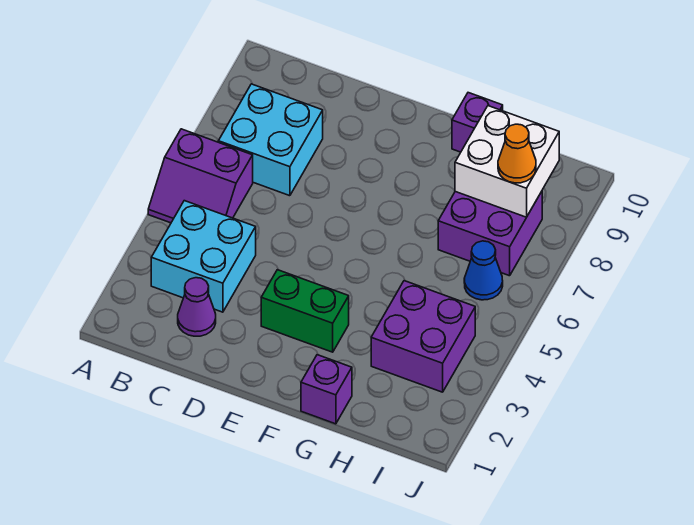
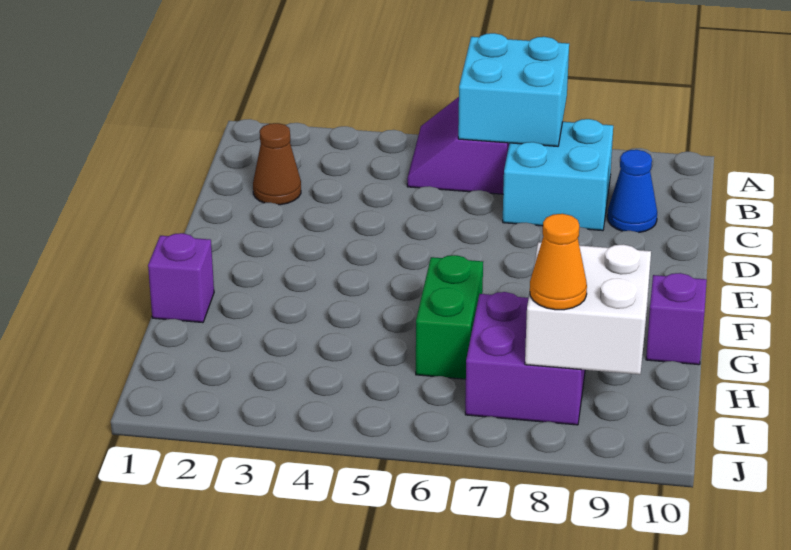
cyan 2x2 brick [151,201,256,312] -> cyan 2x2 brick moved to [458,33,569,146]
purple 1x1 cone [178,278,216,336] -> brown 1x1 cone [253,123,301,205]
green 1x2 brick [261,270,349,352] -> green 1x2 brick moved to [416,255,483,379]
purple 2x2 brick [371,281,475,392] -> none
blue 1x1 cone [464,241,503,300] -> blue 1x1 cone moved to [608,150,657,233]

